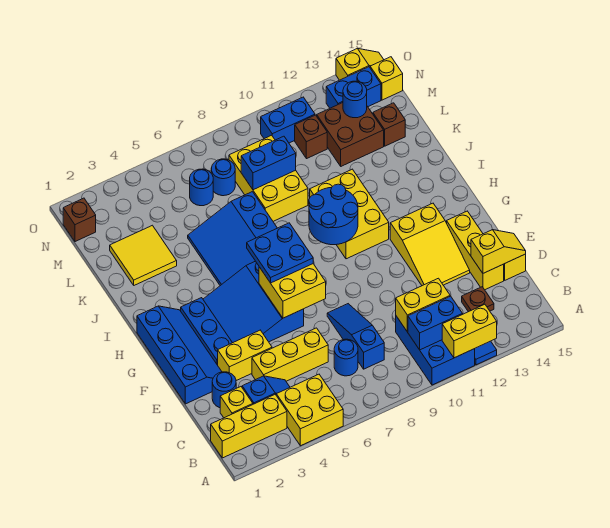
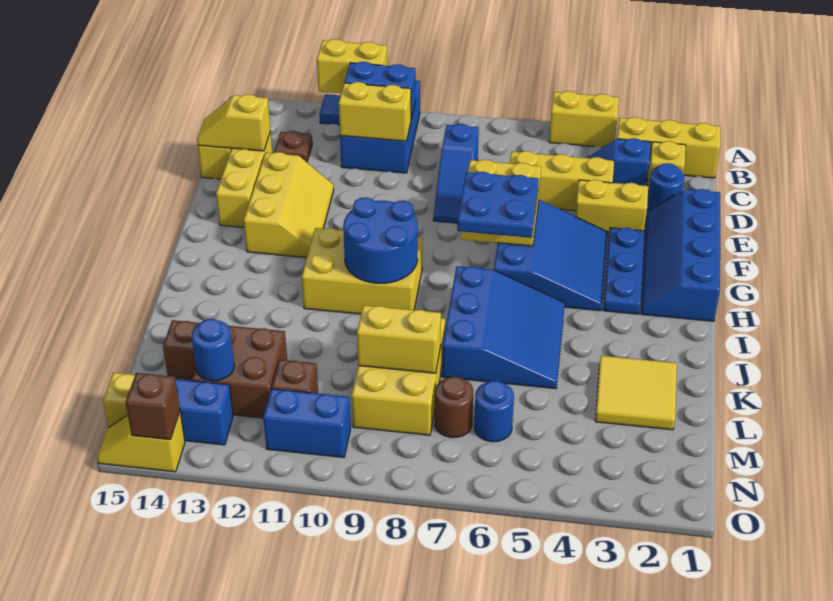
yellow 2x2 brick [276,374,343,446] -> yellow 1x2 brick [549,91,619,147]
blue 1x1 round brick [334,339,358,376] -> none
yellow 2x3 slope [390,203,470,286] -> yellow 2x3 slope turned to [244,152,334,258]
yellow 2x3 brick [310,169,389,259] -> yellow 2x3 brick turned to [302,228,422,314]
blue 1x2 brick [241,136,296,190] -> yellow 1x2 brick [357,305,441,373]
blue 1x1 round brick [211,159,235,196] -> brown 1x1 round brick [435,377,473,438]
brown 1x1 brick [63,198,96,242] -> brown 1x1 brick moved to [126,373,180,440]

